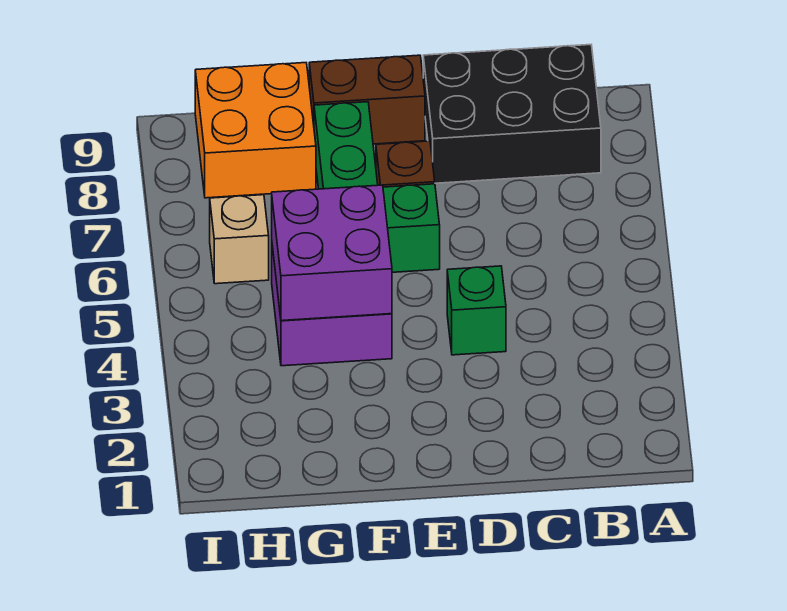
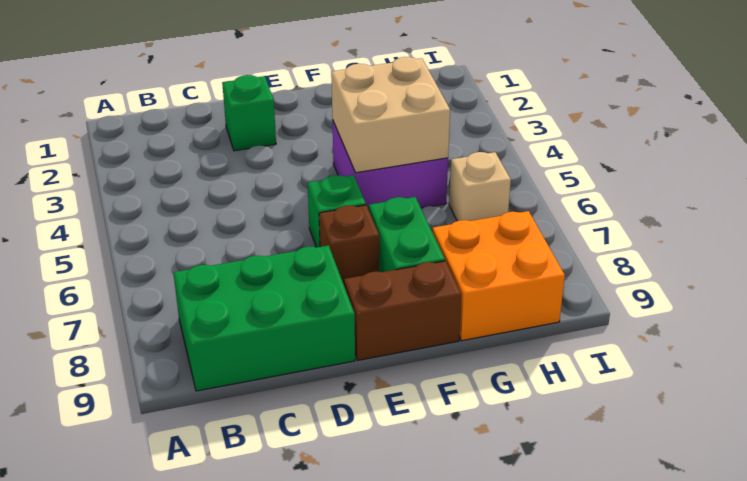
black 2x3 brick [423,45,601,183] -> green 2x3 brick [173,245,355,391]
green 1x1 brick [447,266,506,355] -> green 1x1 brick moved to [222,75,276,151]
purple 2x2 brick [272,185,392,321] -> tan 2x2 brick [331,57,450,173]

